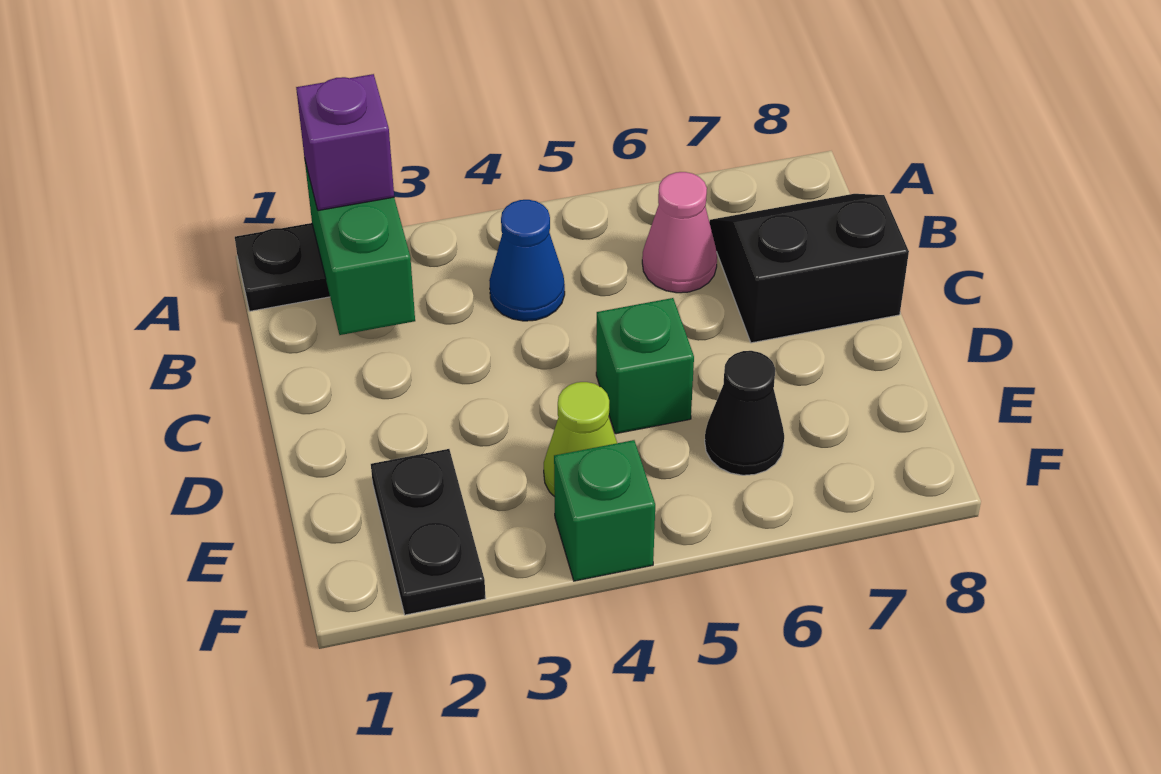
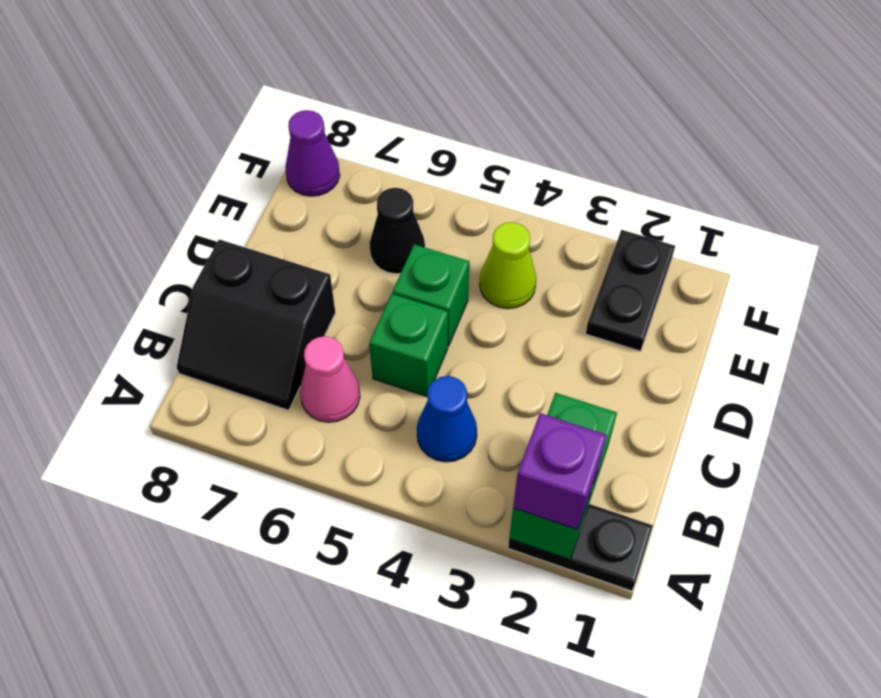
green 1x1 brick [554,440,655,581] -> green 1x1 brick moved to [369,294,448,397]
none -> purple 1x1 cone [285,110,340,196]

